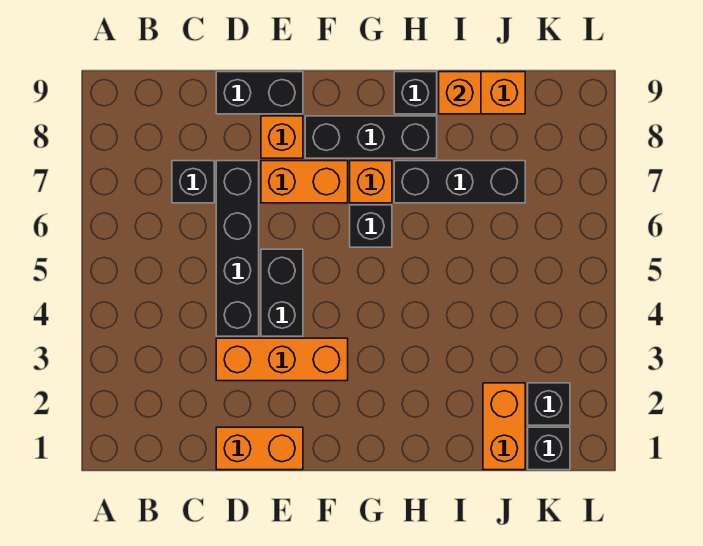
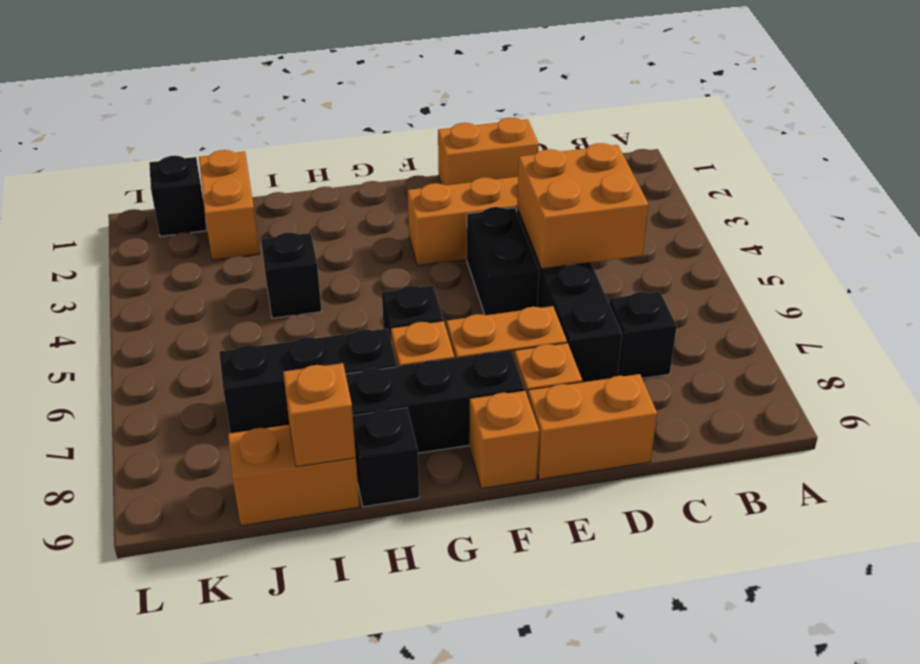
none -> orange 2x2 brick [517,143,649,269]
black 1x2 brick [216,72,303,114] -> orange 1x2 brick [528,374,657,479]
none -> orange 1x1 brick [469,391,539,488]
black 1x1 brick [528,383,570,425] -> black 1x1 brick moved to [261,233,321,318]

